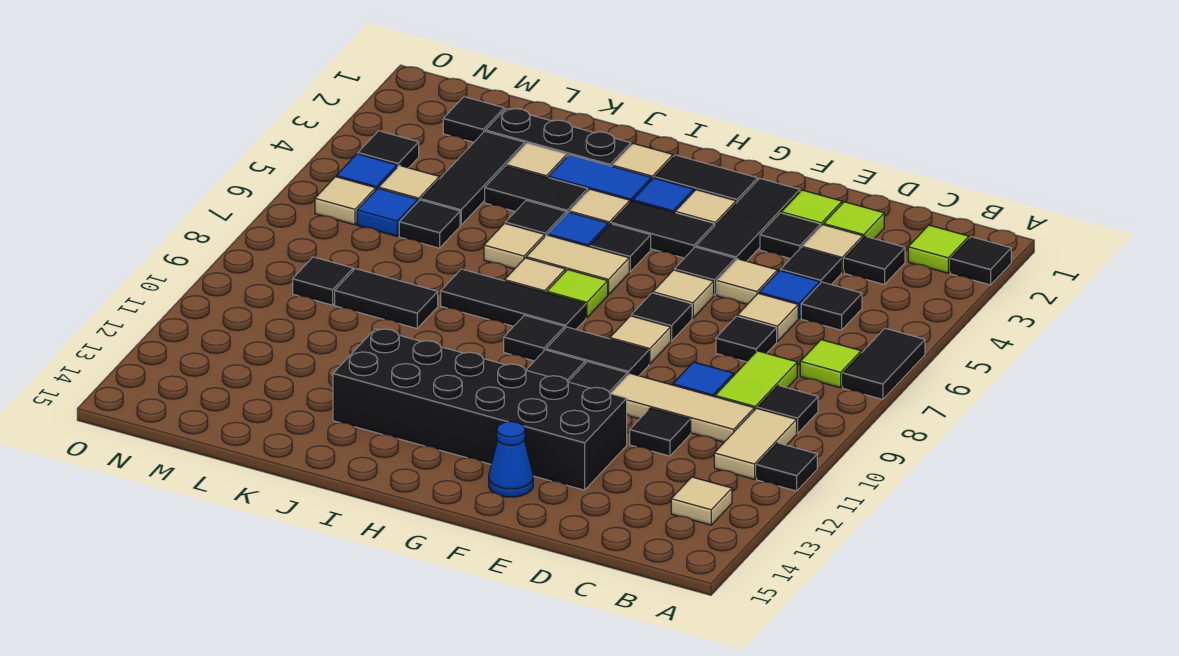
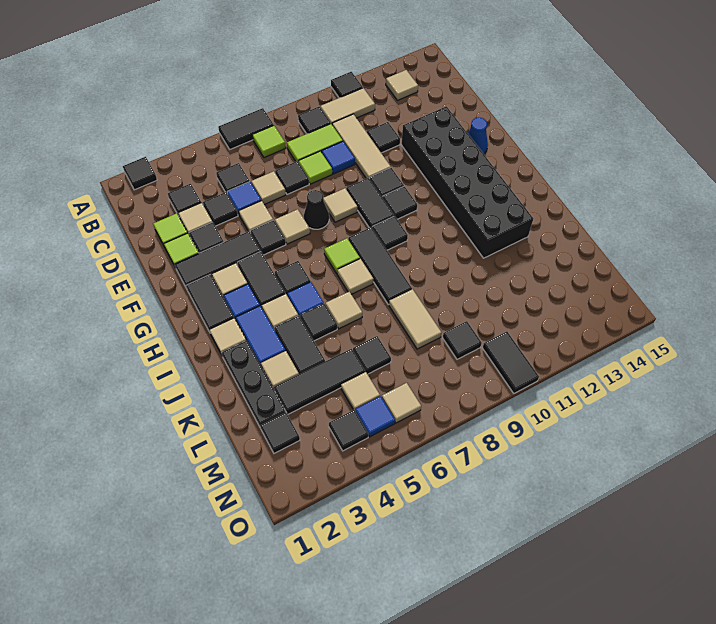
lime 1x1 tile [908,225,969,273] -> lime 1x1 tile moved to [299,151,332,184]
black 1x1 tile [631,293,692,341] -> black 1x1 cone [304,190,329,229]
tan 1x2 tile [526,235,629,295] -> tan 1x2 tile moved to [389,289,441,349]
black 1x2 tile [335,269,438,328] -> black 1x2 tile moved to [483,331,539,393]
blue 1x1 tile [357,188,418,236] -> none

